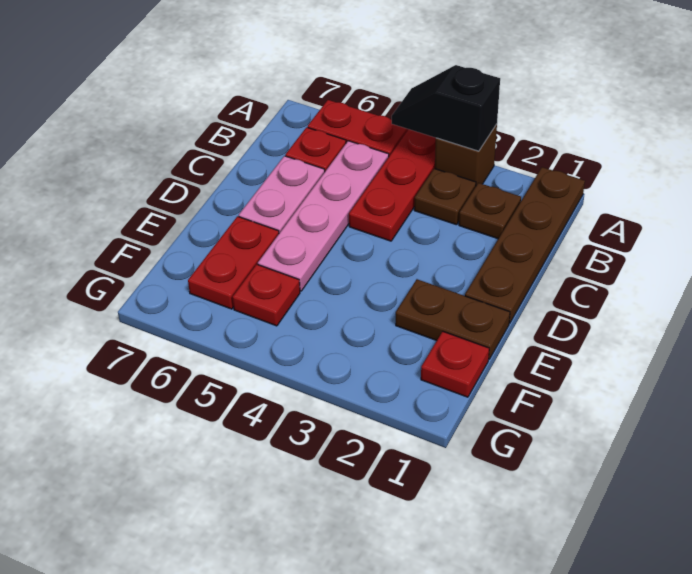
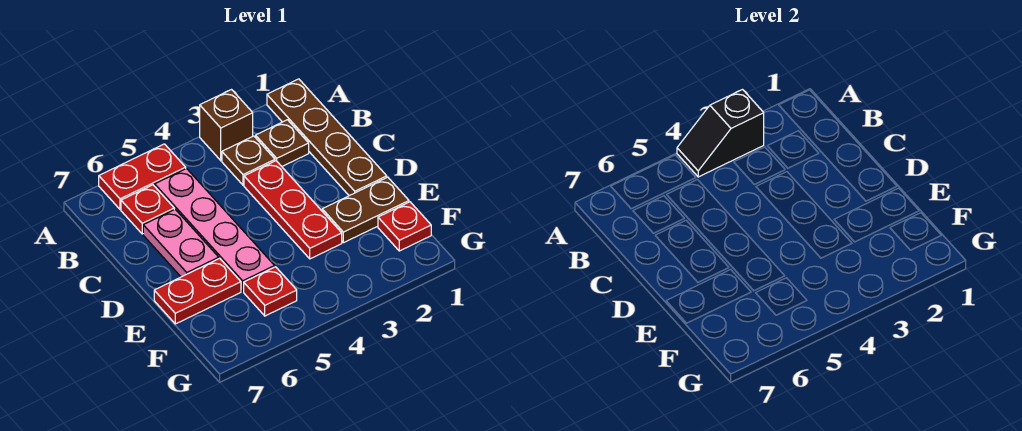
red 1x3 plate [349,129,436,241] -> red 1x3 plate moved to [244,161,342,259]
red 1x2 plate [188,216,279,309] -> red 1x2 plate turned to [154,259,241,324]

